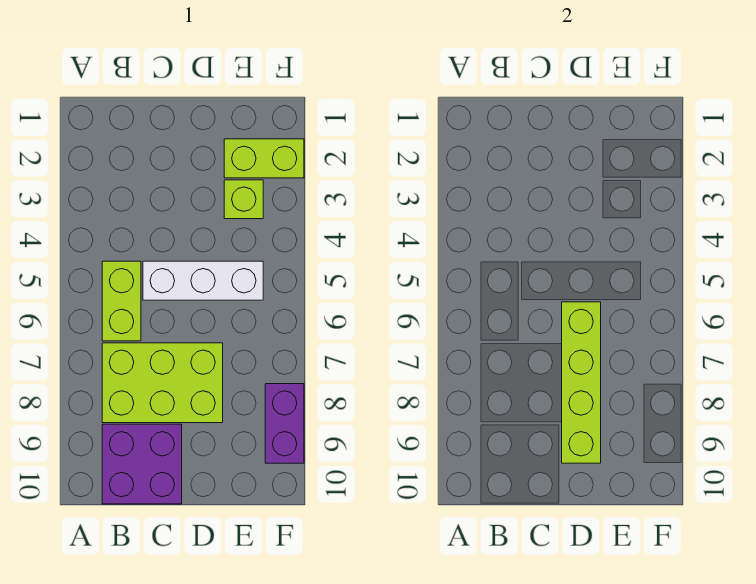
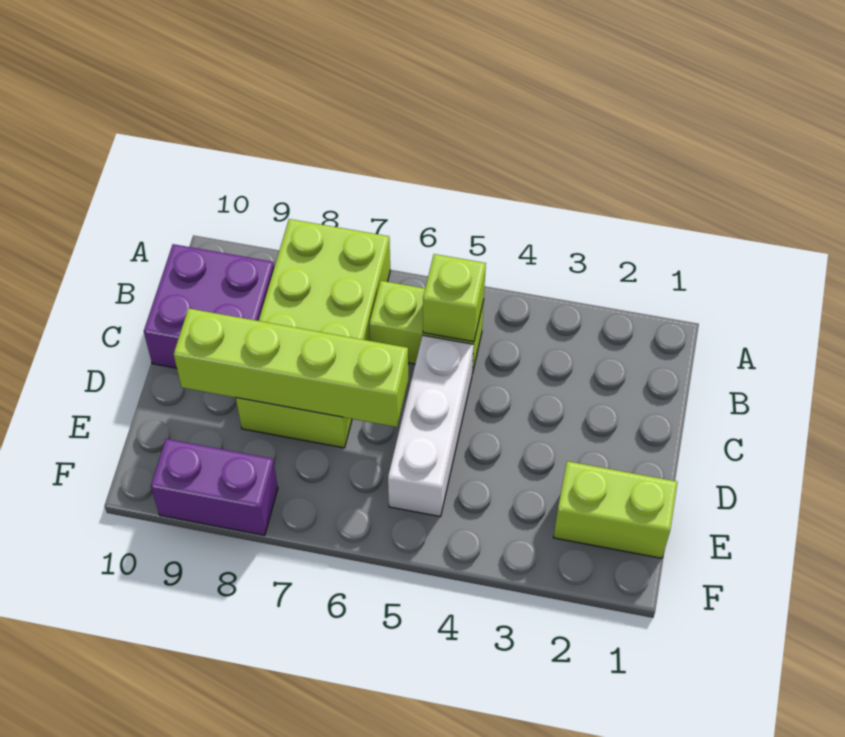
lime 2x3 brick [102,343,223,423] -> lime 2x4 brick [236,219,390,448]
lime 1x2 brick [224,139,304,178] -> lime 1x2 brick turned to [554,461,678,558]
lime 1x1 brick [224,180,263,219] -> lime 1x1 brick moved to [423,254,486,342]

